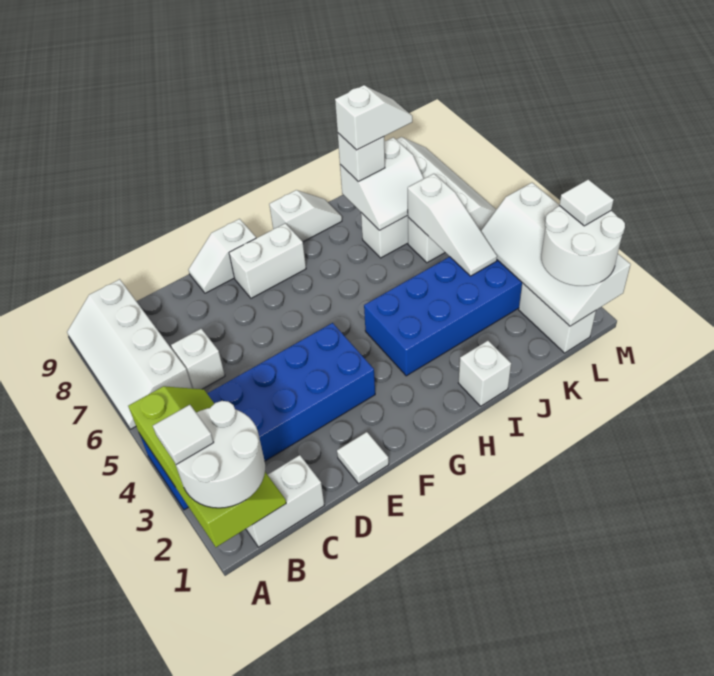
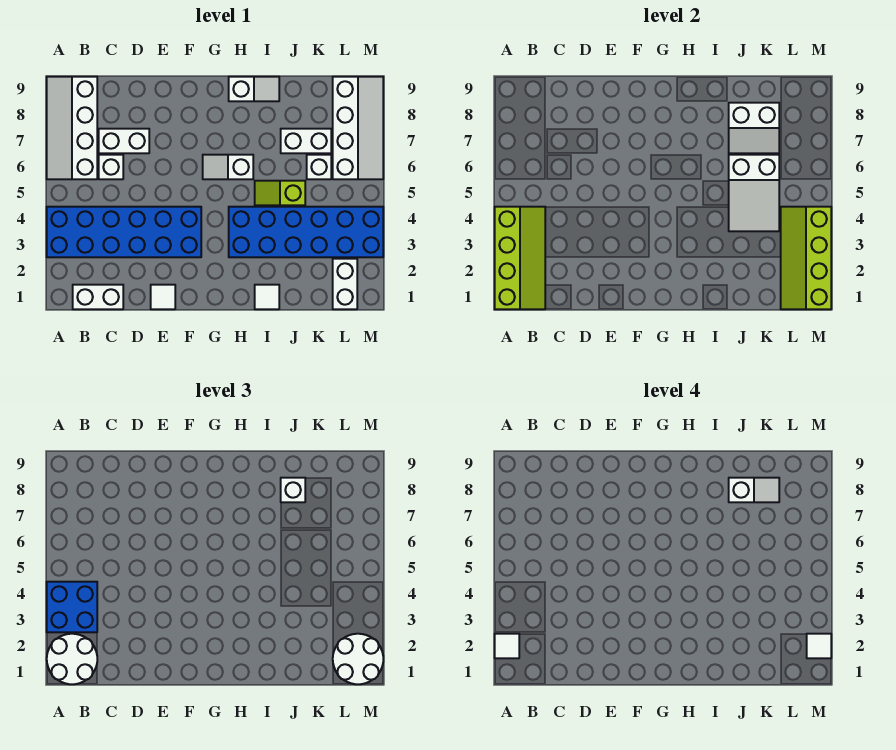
none -> blue 2x2 brick [47,582,97,632]
white 1x2 slope [188,219,256,293] -> white 1x2 slope moved to [203,155,253,179]
white 1x2 brick [229,223,306,298] -> white 1x2 brick moved to [99,129,149,153]
white 1x1 brick [459,341,511,406] -> white 1x1 tile [255,285,279,309]
none -> lime 1x2 slope [255,181,305,205]
white 1x3 slope [408,174,497,276] -> white 2x3 slope [729,155,779,231]
white 2x4 slope [481,183,631,326] -> lime 2x4 slope [781,207,831,309]

